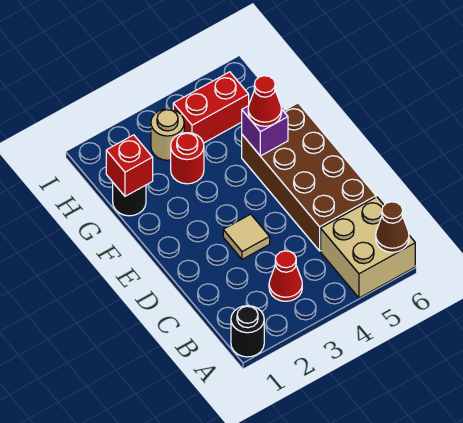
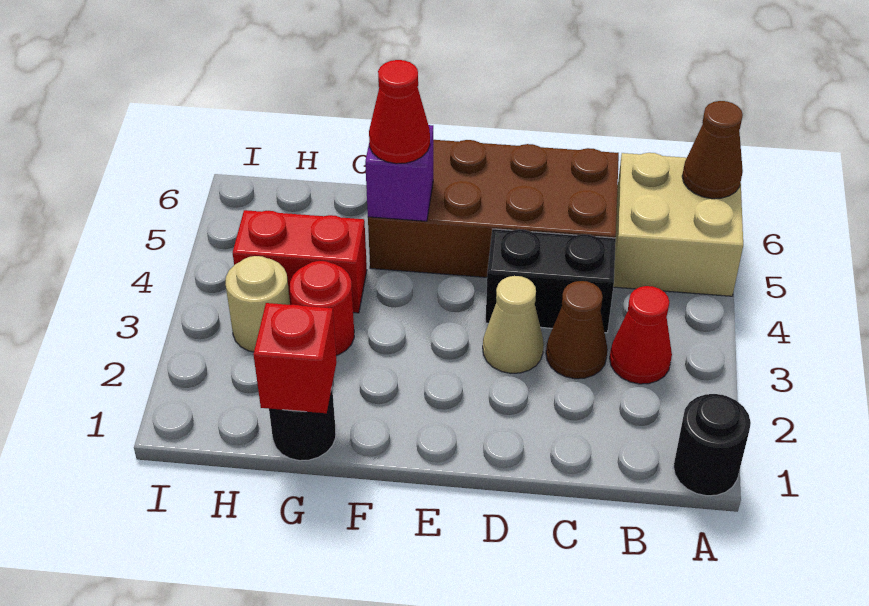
none -> brown 1x1 cone [546,281,608,379]
none -> black 1x2 brick [486,229,616,333]
tan 1x1 tile [223,214,270,259] -> tan 1x1 cone [483,276,544,373]
red 1x2 brick [173,72,249,143] -> red 1x2 brick turned to [233,210,367,313]

